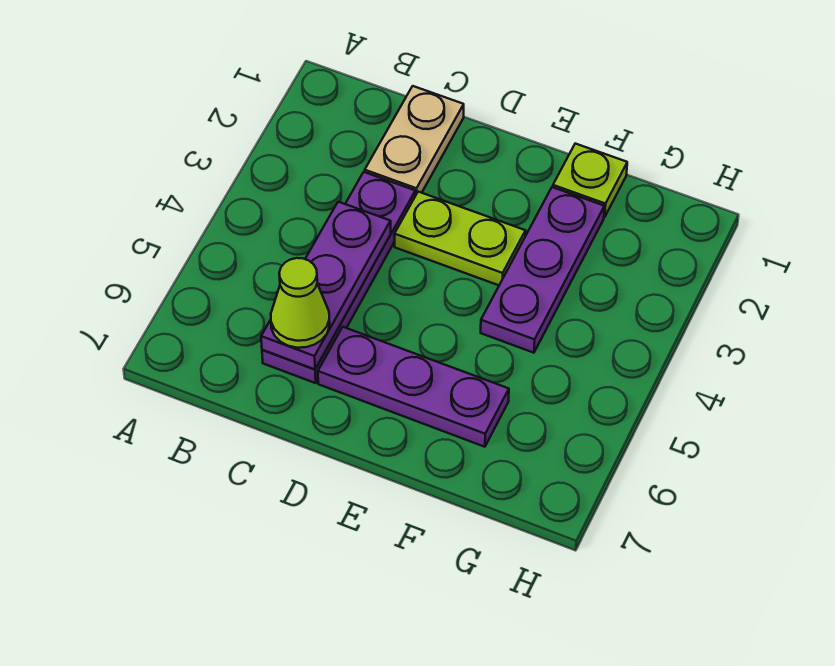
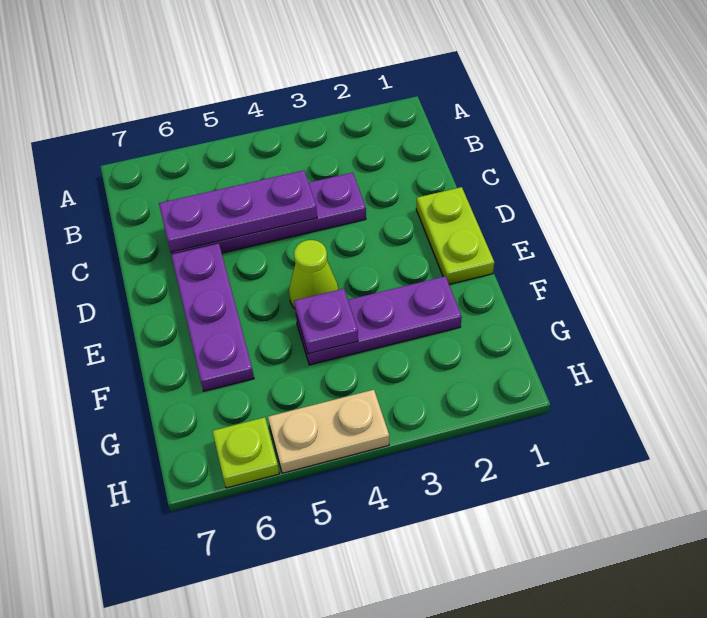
tan 1x2 plate [365,86,464,196] -> tan 1x2 plate moved to [268,390,389,473]
lime 1x1 cone [271,258,330,348] -> lime 1x1 cone moved to [289,240,338,309]
lime 1x2 plate [394,192,525,285] -> lime 1x2 plate moved to [416,187,494,284]
lime 1x1 plate [553,144,627,217] -> lime 1x1 plate moved to [212,417,279,488]
none -> purple 1x1 plate [294,289,358,354]

